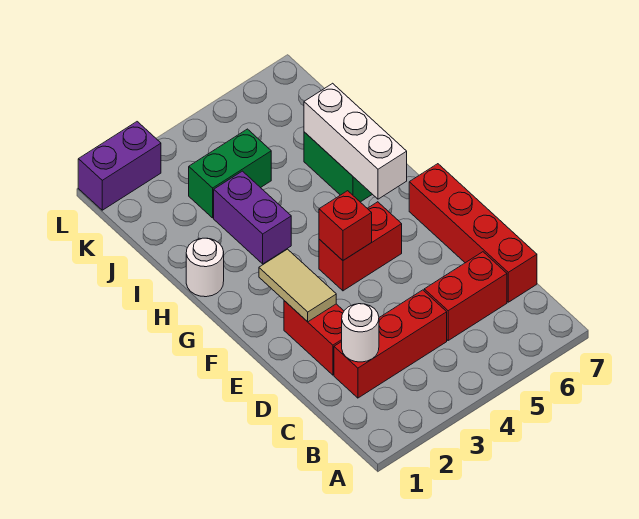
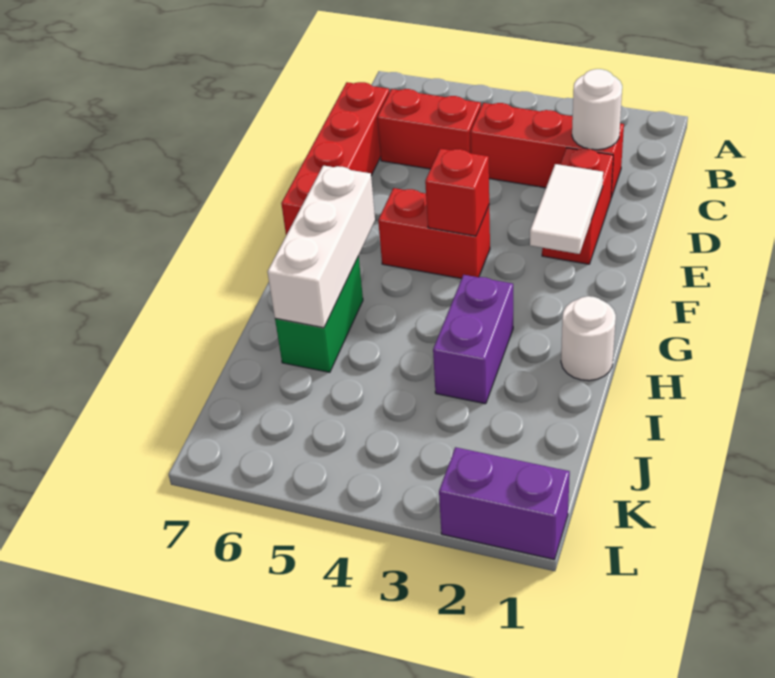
tan 1x2 tile [259,249,336,322] -> white 1x2 tile [530,164,603,254]
green 1x2 brick [189,129,271,218] -> none

